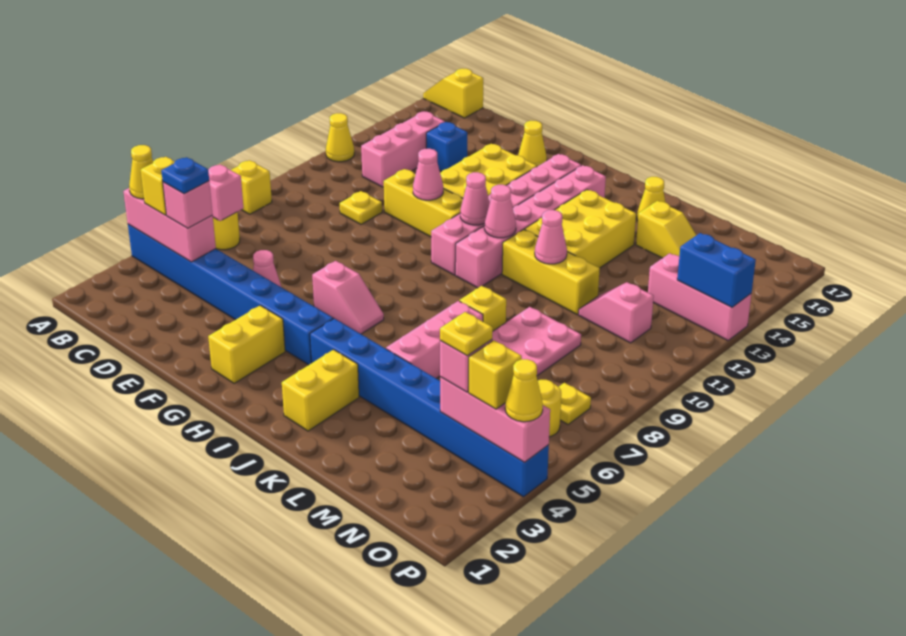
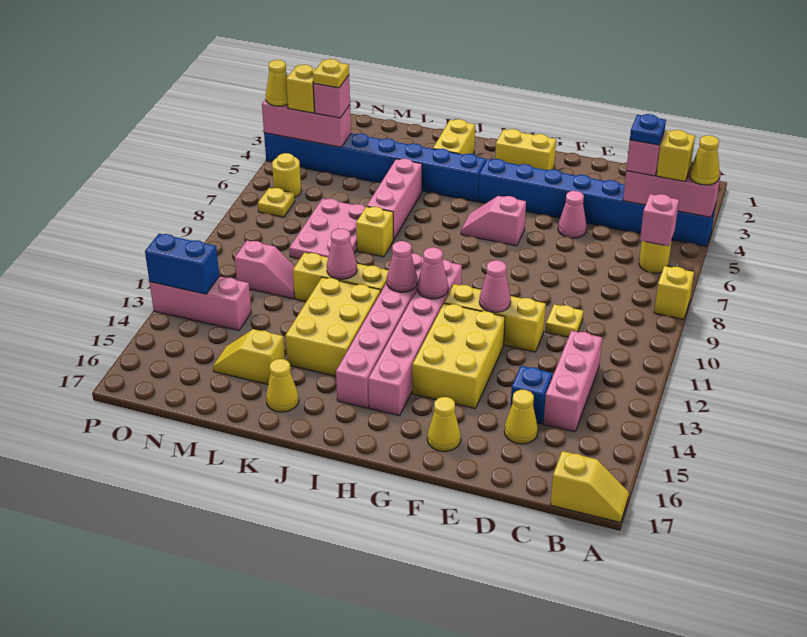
yellow 1x1 cone [326,113,354,162] -> yellow 1x1 cone moved to [504,390,538,444]
yellow 1x2 brick [208,305,285,383] -> yellow 1x2 brick turned to [495,129,556,170]

